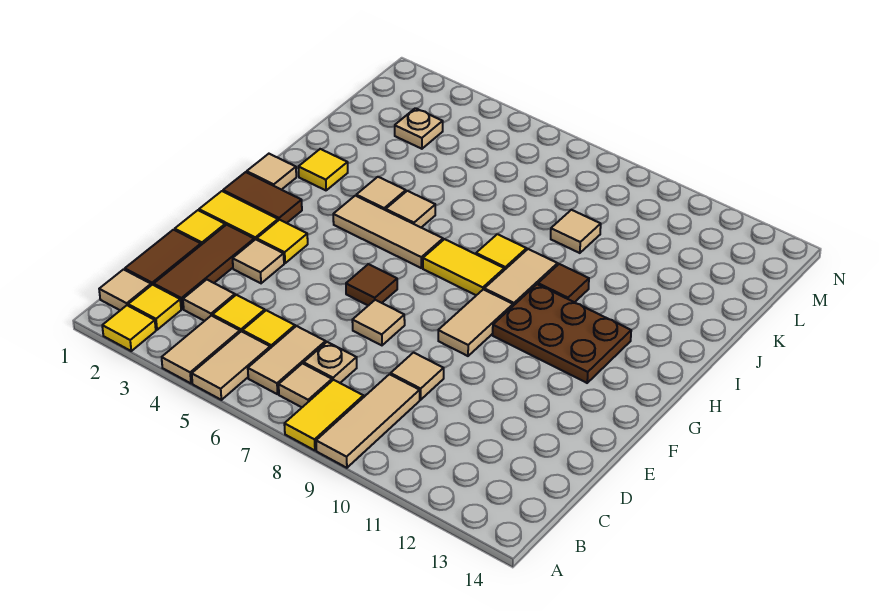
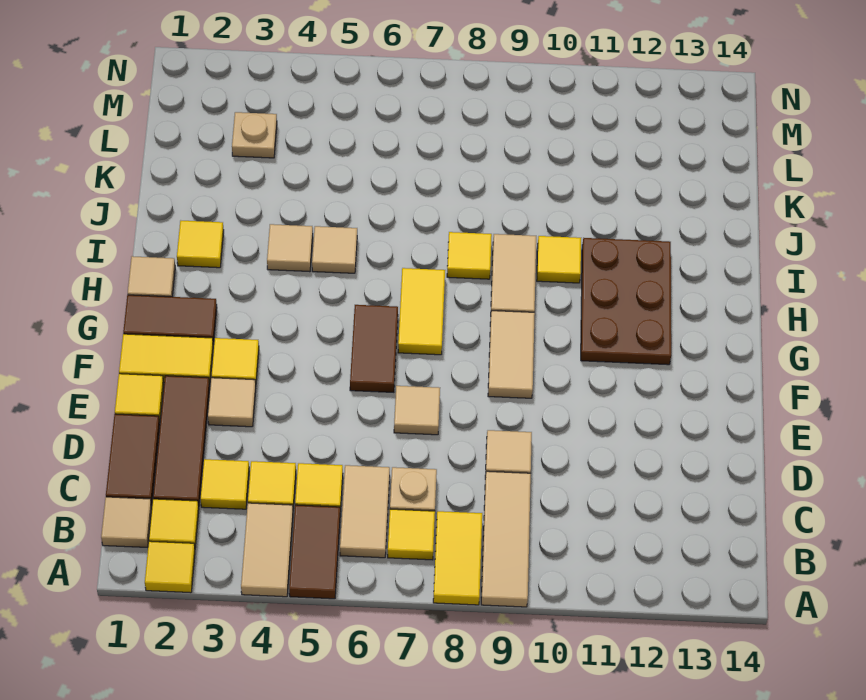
tan 1x2 tile [192,331,270,400] -> brown 1x2 tile [289,505,340,599]
tan 1x1 tile [279,363,332,407] -> yellow 1x1 tile [388,509,435,560]
tan 1x1 tile [183,280,235,321] -> yellow 1x1 tile [200,459,249,509]
brown 1x1 tile [346,264,397,306] -> brown 1x2 tile [350,305,398,392]
brown 2x3 plate [493,284,631,383] -> brown 2x3 plate turned to [581,238,671,365]
tan 1x3 tile [333,196,443,268] -> none
yellow 1x2 tile [423,239,504,295] -> yellow 1x2 tile turned to [398,268,445,355]
brown 1x1 tile [538,264,589,302] -> yellow 1x1 tile [537,236,581,283]
tan 1x1 tile [551,210,601,253] -> none

